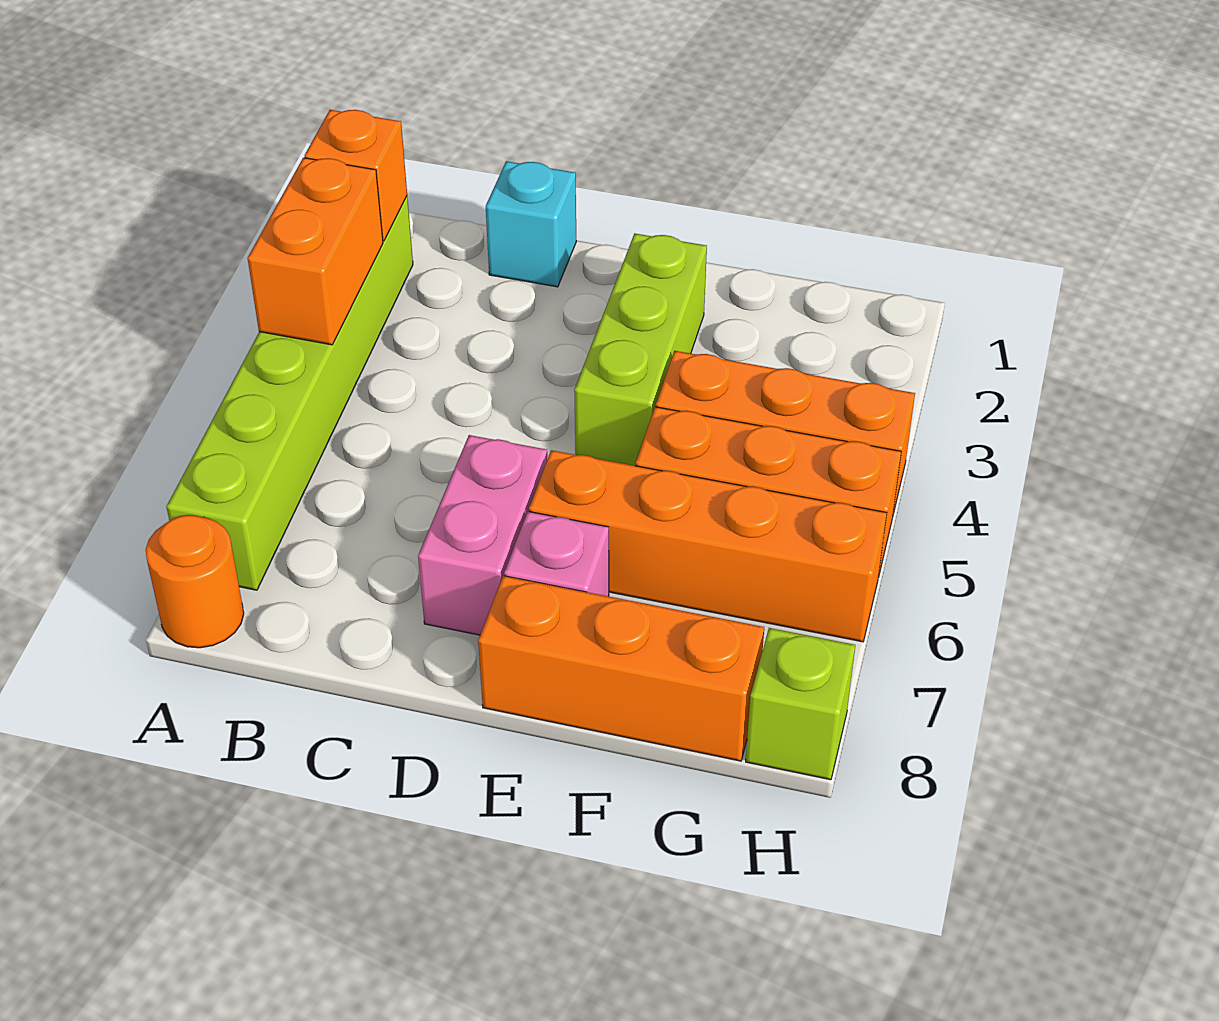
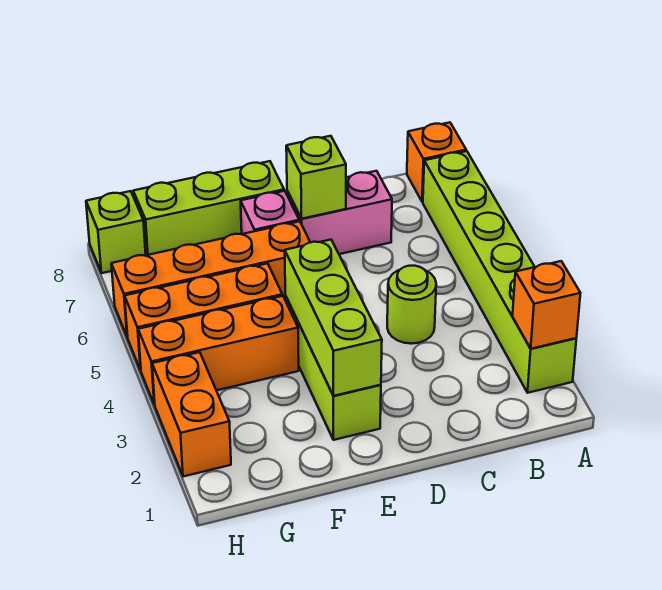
orange 1x2 brick [248,158,383,345] -> orange 1x2 brick moved to [152,352,231,477]
orange 1x1 round brick [146,515,244,648] -> orange 1x1 brick [407,122,466,202]
cyan 1x1 brick [486,161,576,287] -> none
none -> lime 1x1 round brick [387,266,436,344]
pink 1x2 brick [418,435,547,635] -> pink 1x2 brick turned to [287,171,392,254]
none -> lime 1x1 brick [286,136,346,219]
none -> lime 1x3 brick [285,240,382,396]
orange 1x3 brick [478,576,764,761] -> lime 1x3 brick [133,161,284,255]

